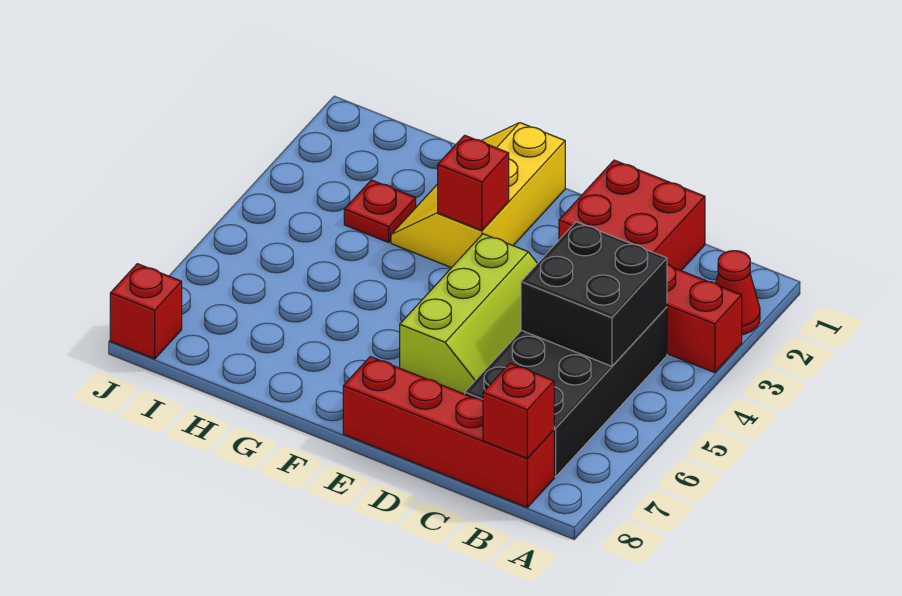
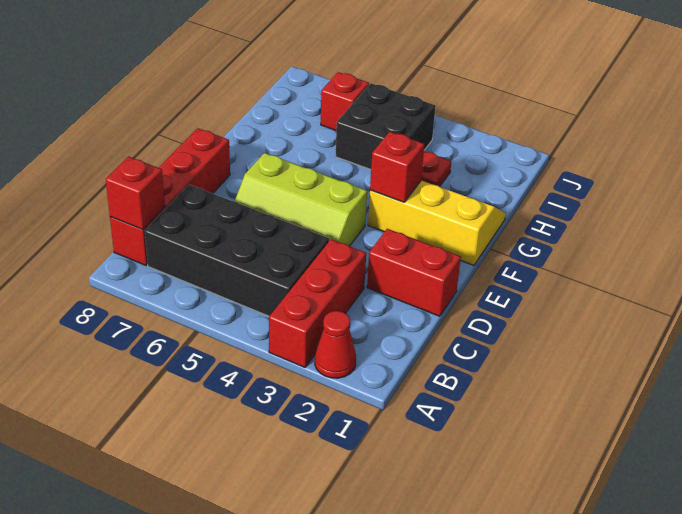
black 2x2 brick [521,222,667,366] -> black 2x2 brick moved to [335,83,436,169]
red 2x2 brick [559,160,705,270] -> red 1x2 brick [367,229,461,316]
red 1x1 brick [110,264,182,359] -> red 1x1 brick moved to [321,72,369,130]

